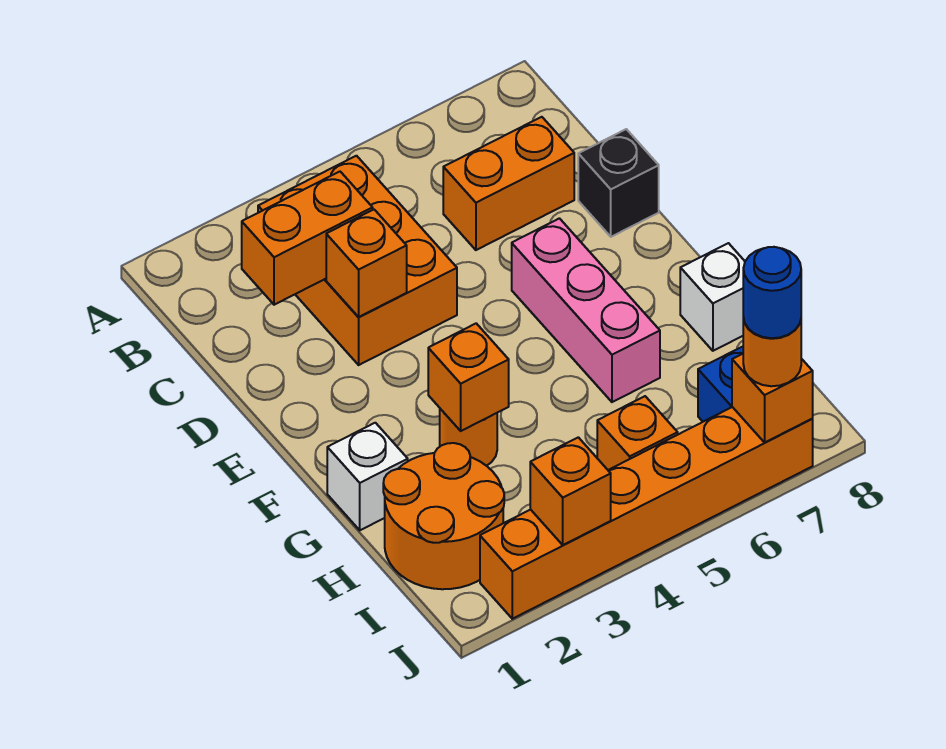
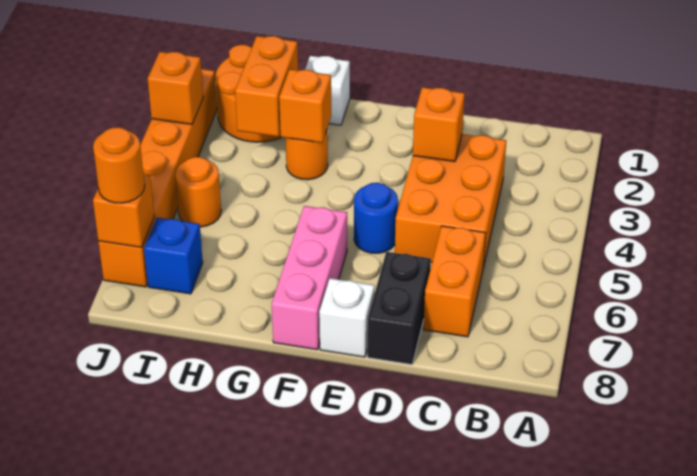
orange 2x3 brick [258,156,457,365] -> orange 2x3 brick turned to [395,134,506,268]
orange 1x2 brick [242,172,373,305] -> orange 1x2 brick moved to [235,36,298,137]
black 1x1 brick [578,129,659,237] -> black 1x2 brick [367,252,431,365]
pink 1x3 brick [512,218,660,402] -> pink 1x3 brick turned to [272,206,347,350]
white 1x1 brick [680,243,745,351] -> white 1x1 brick moved to [319,278,375,357]
orange 1x1 brick [597,396,678,470] -> orange 1x1 round brick [175,157,221,227]
blue 1x1 round brick [743,247,801,338] -> blue 1x1 round brick moved to [354,183,398,253]

